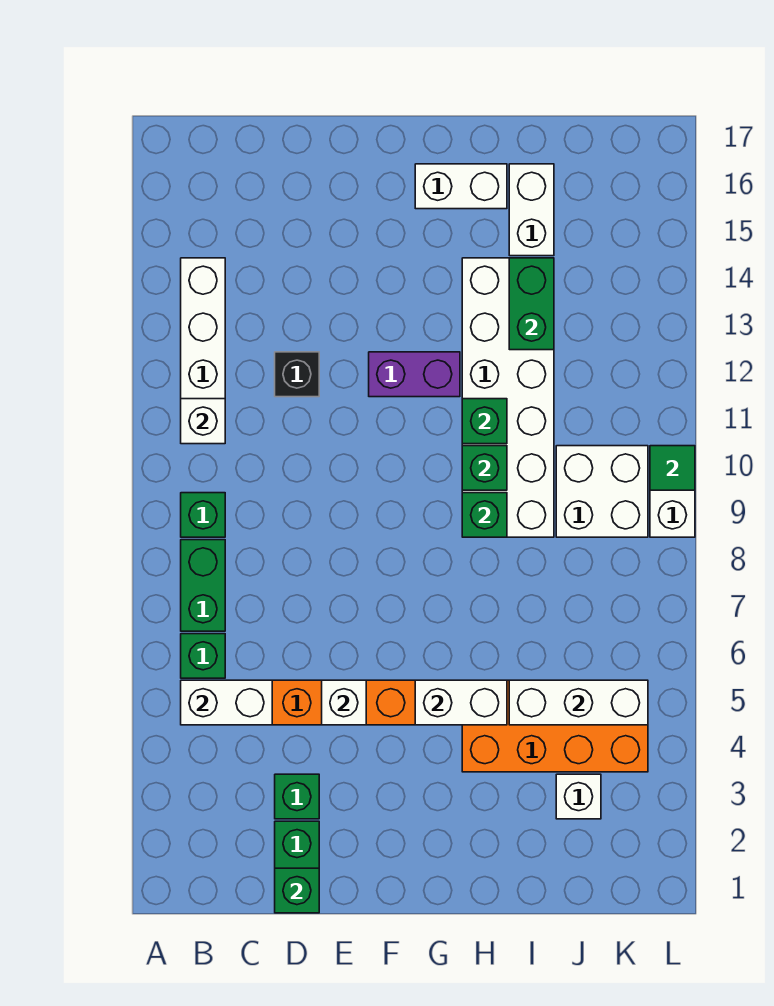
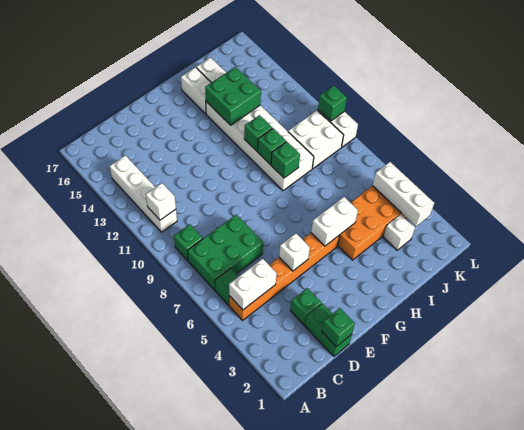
green 1x2 brick [181,540,225,631] -> green 2x3 brick [188,215,263,290]
black 1x1 brick [275,352,319,397] -> none
purple 1x2 brick [369,352,460,397] -> none
white 1x2 brick [415,164,507,209] -> white 1x2 brick turned to [181,67,211,114]
white 1x3 brick [509,680,648,725] -> white 1x3 brick turned to [373,162,434,226]
green 1x2 brick [509,258,554,350] -> green 2x2 brick [205,67,261,125]
green 1x1 tile [650,446,695,490] -> green 1x1 brick [318,86,347,121]

